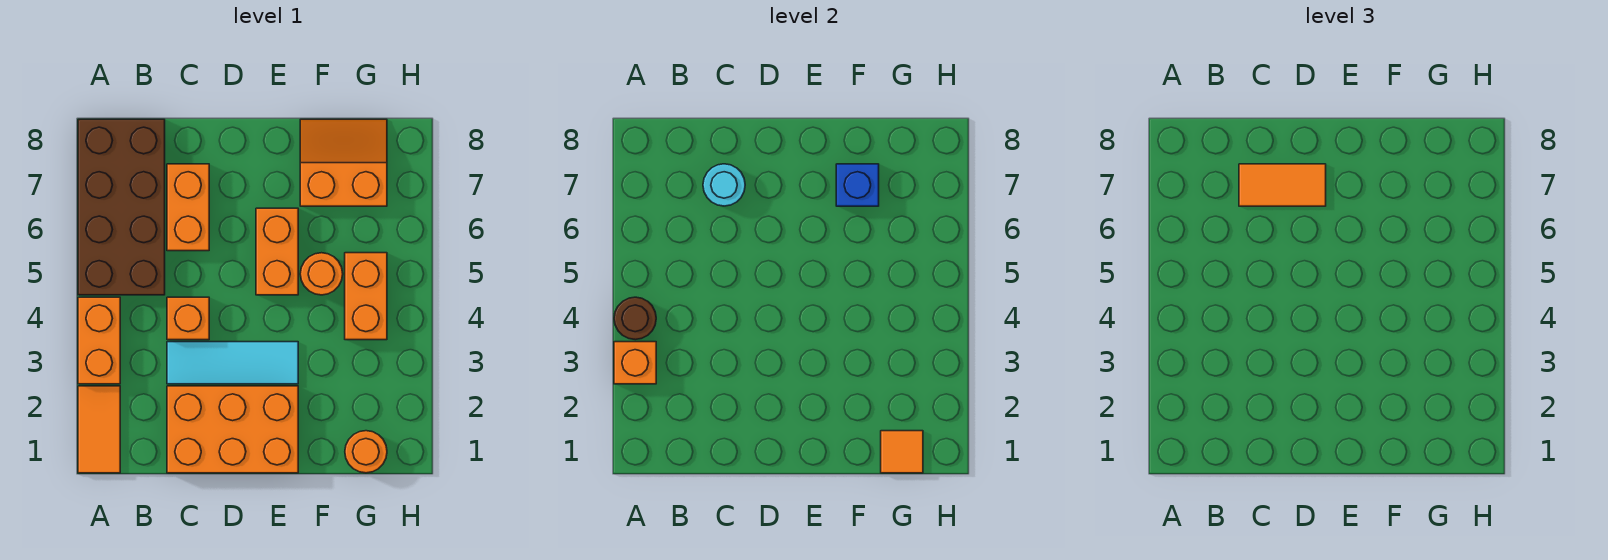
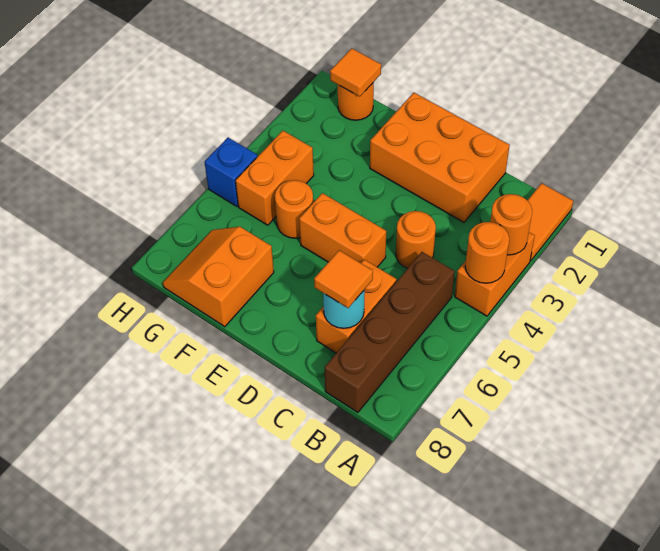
orange 1x1 brick [614,342,656,384] -> orange 1x1 round brick [490,194,532,255]
brown 1x1 round brick [614,297,656,340] -> orange 1x1 round brick [465,222,509,283]
brown 2x4 brick [78,119,165,295] -> brown 1x4 brick [325,252,455,413]
cyan 1x3 tile [167,342,298,384] -> none
orange 1x1 brick [167,297,209,340] -> orange 1x1 round brick [396,211,436,268]
orange 1x2 tile [1239,164,1326,206] -> orange 1x1 tile [314,250,373,308]
orange 1x2 brick [256,208,298,295] -> orange 1x2 brick turned to [299,193,386,267]
orange 2x2 slope [300,119,387,206] -> orange 2x2 slope turned to [163,227,274,327]
blue 1x1 brick [836,164,879,206] -> blue 1x1 brick moved to [205,138,257,206]

